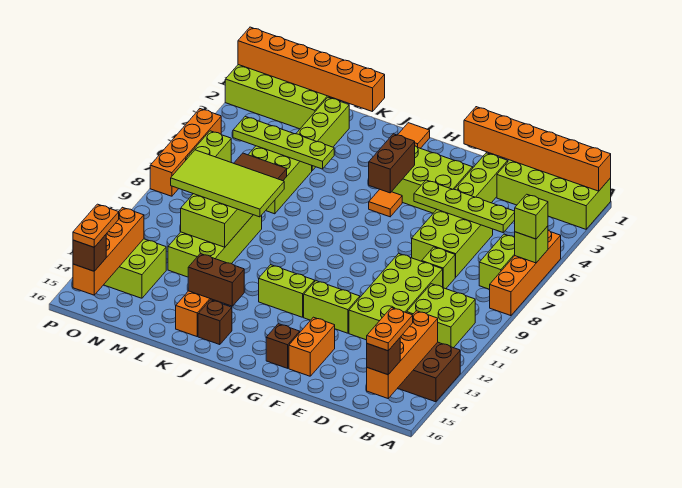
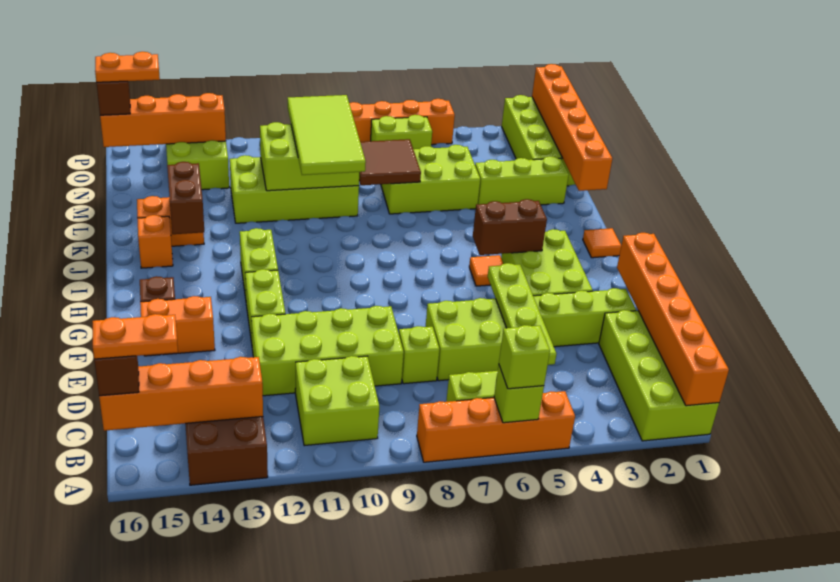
brown 1x1 brick [198,300,232,345] -> orange 1x1 brick [137,215,173,268]
lime 1x4 plate [233,117,334,169] -> none

